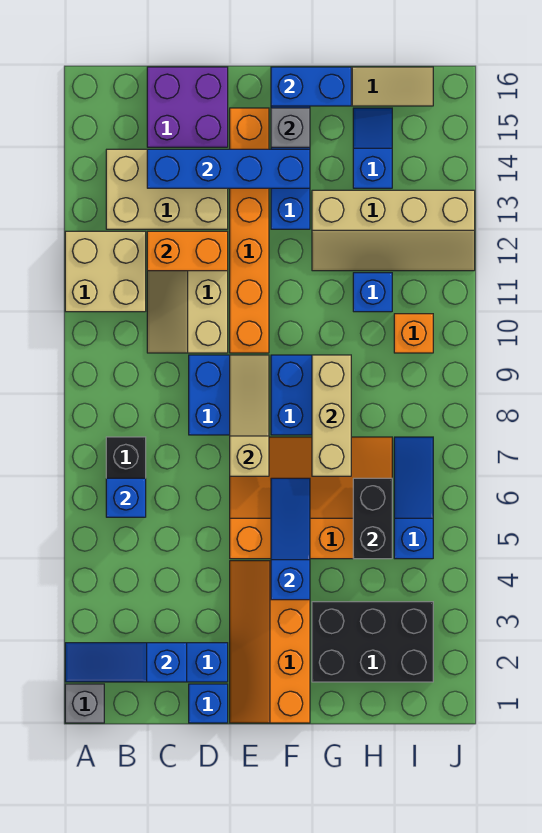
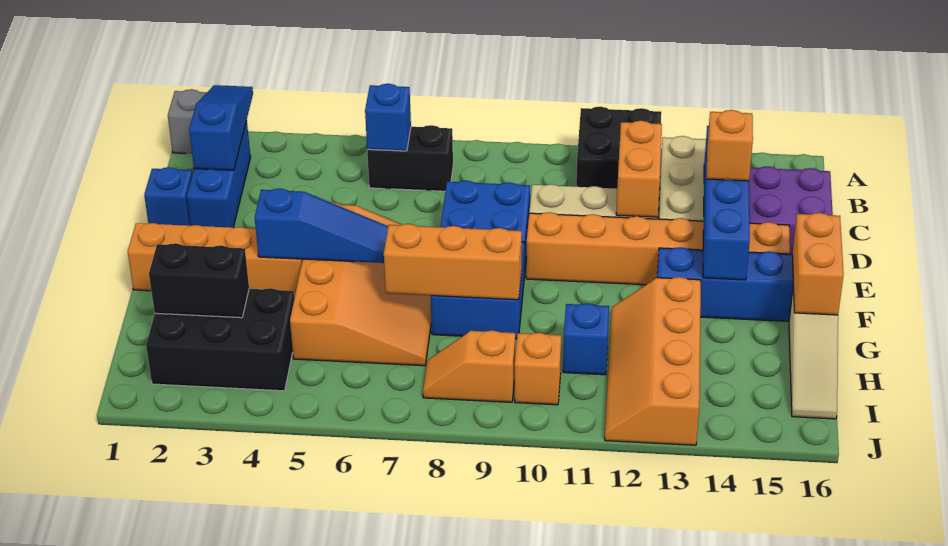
tan 2x2 brick [65,231,146,312] -> black 2x2 brick [576,107,661,189]
none -> orange 1x1 brick [707,110,753,181]
tan 1x3 slope [230,355,269,476] -> none
grey 1x1 brick [271,108,310,147] -> none
blue 1x2 brick [271,67,351,106] -> orange 1x2 brick [792,213,844,315]
black 2x3 brick [312,602,433,682] -> black 2x3 brick turned to [146,288,294,391]
tan 1x3 brick [312,355,351,476] -> orange 1x3 brick [384,224,522,300]
tan 2x4 slope [312,190,475,271] -> orange 2x4 slope [605,277,701,445]
black 1x2 brick [353,478,392,559] -> black 1x2 brick moved to [149,243,249,318]
blue 1x2 slope [353,108,392,188] -> none
blue 1x3 slope [394,437,433,559] -> none
none -> orange 1x2 slope [423,330,515,402]

